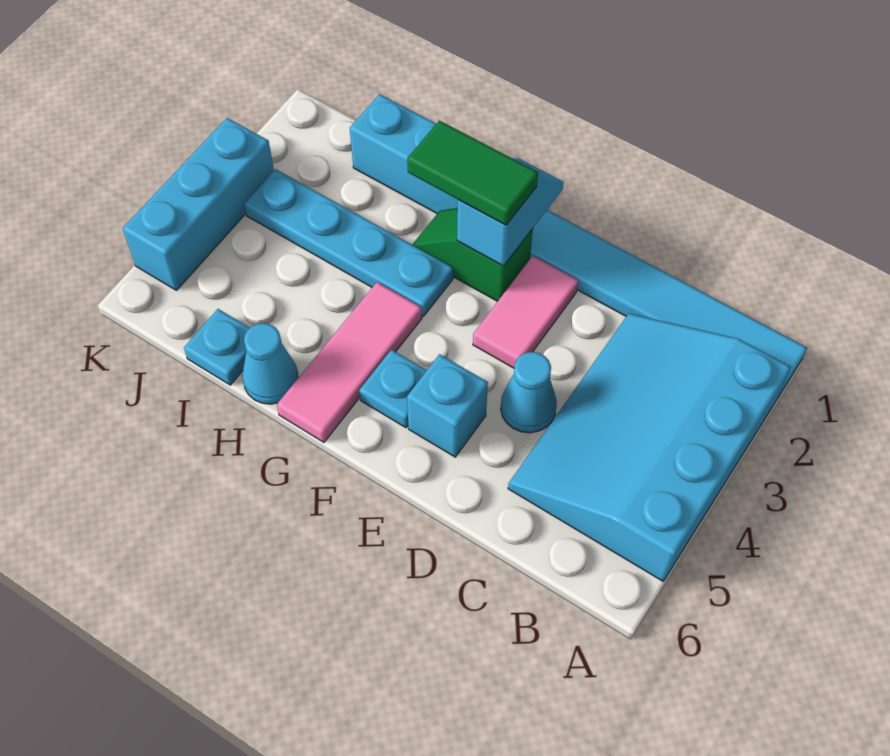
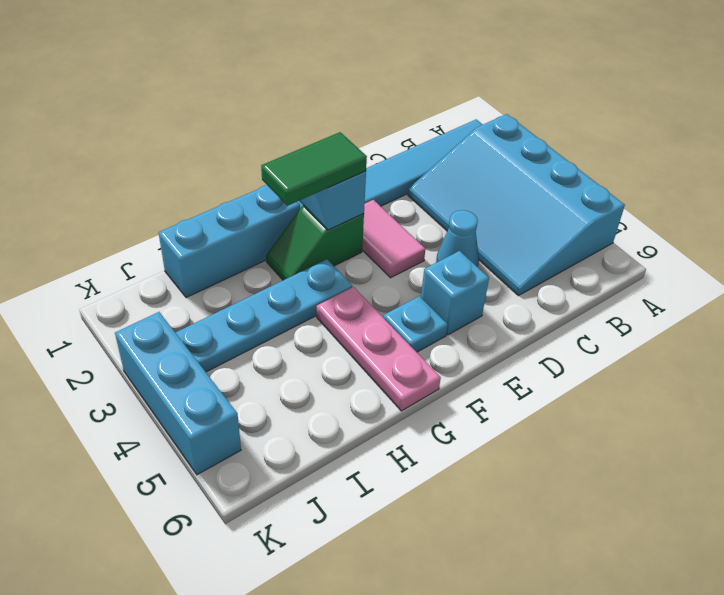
pink 1x3 tile [277,282,422,442] -> pink 1x3 plate [317,287,441,411]
cyan 1x1 cone [242,323,299,404] -> none
cyan 1x1 plate [184,309,250,385] -> none

